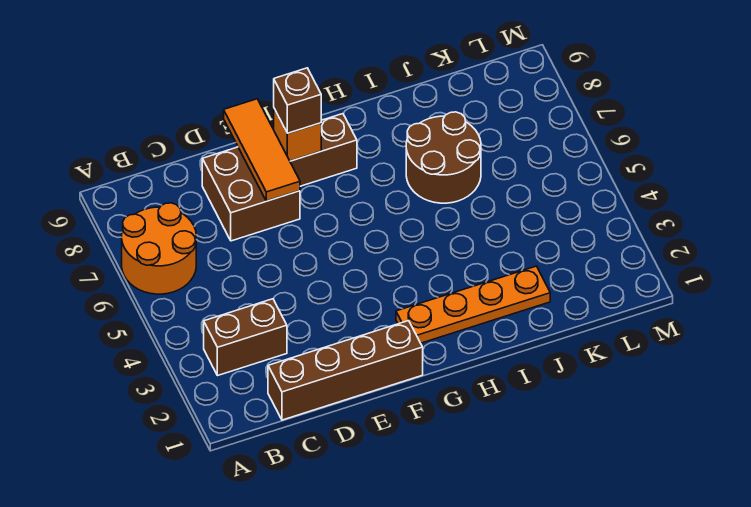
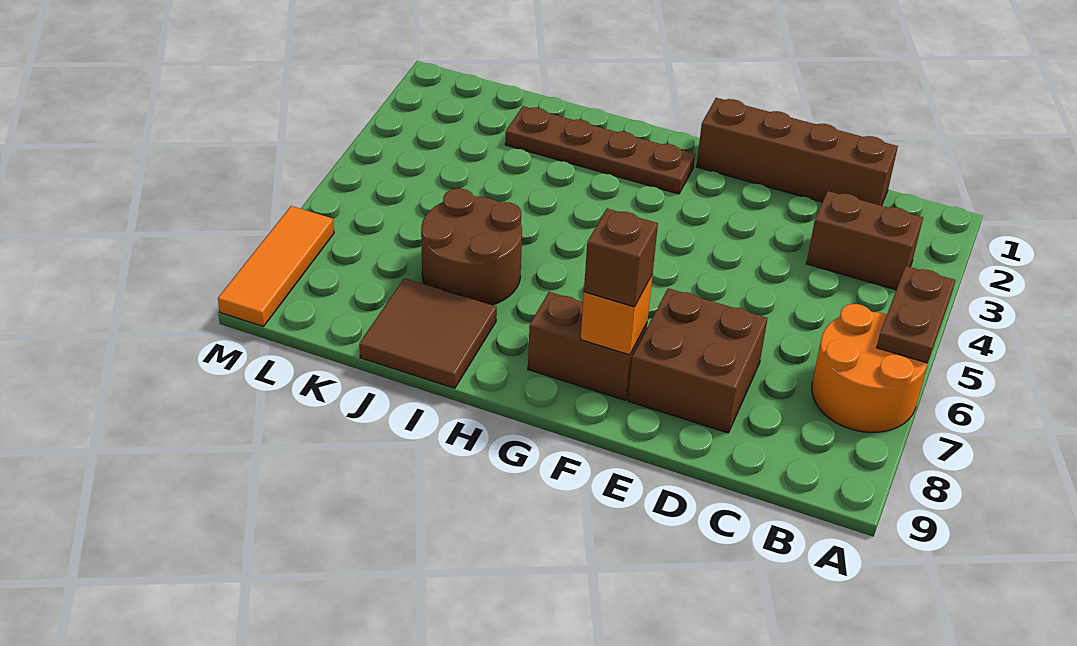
none -> brown 1x2 plate [877,266,955,363]
orange 1x3 tile [224,99,300,201] -> orange 1x3 tile moved to [218,206,334,327]
orange 1x4 plate [396,266,550,343] -> brown 1x4 plate [505,106,695,194]
none -> brown 2x2 tile [359,278,497,388]

